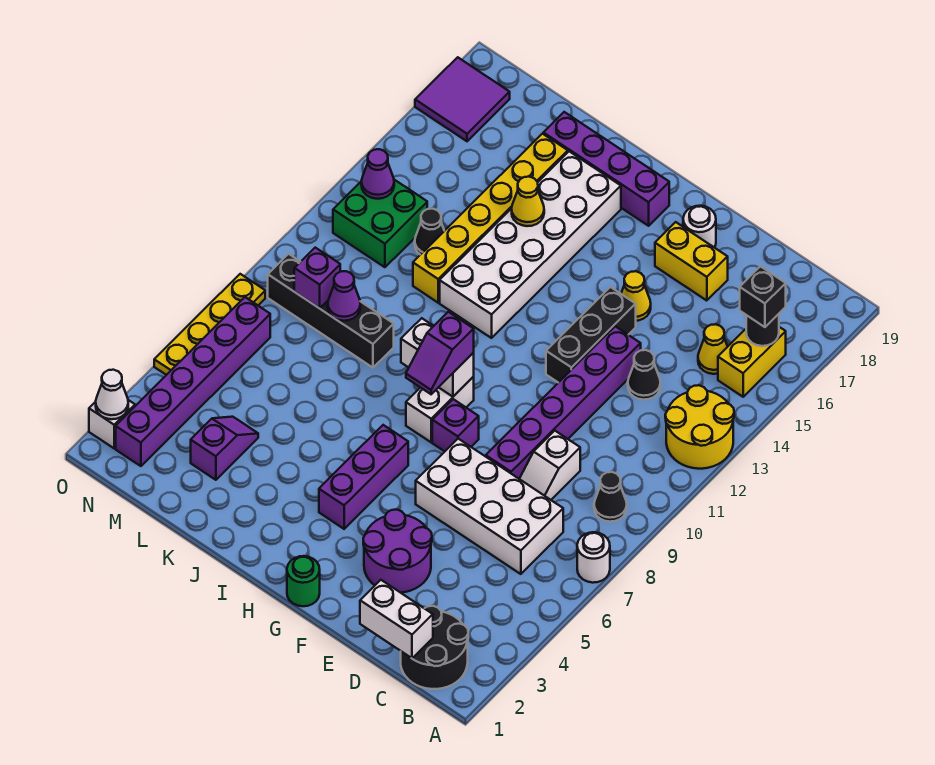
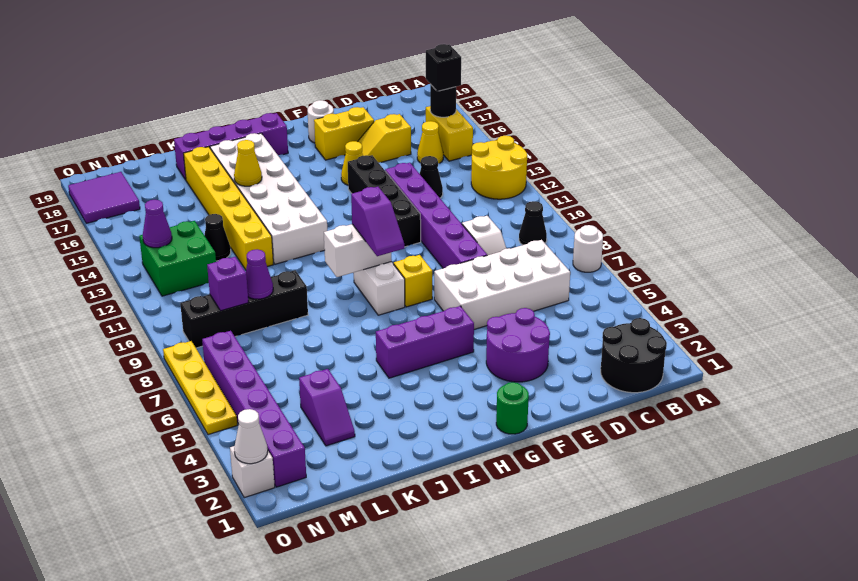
white 1x2 brick [360,580,433,658] -> none
none -> yellow 1x2 slope [358,114,411,163]
black 1x3 brick [546,287,636,383] -> black 1x4 brick [348,155,421,247]
purple 1x1 brick [432,399,479,451] -> yellow 1x1 brick [394,255,432,307]
purple 1x3 brick [319,425,408,529] -> purple 1x3 brick turned to [376,306,474,378]
purple 1x2 slope [191,417,258,480] -> purple 1x2 slope turned to [299,369,355,446]

